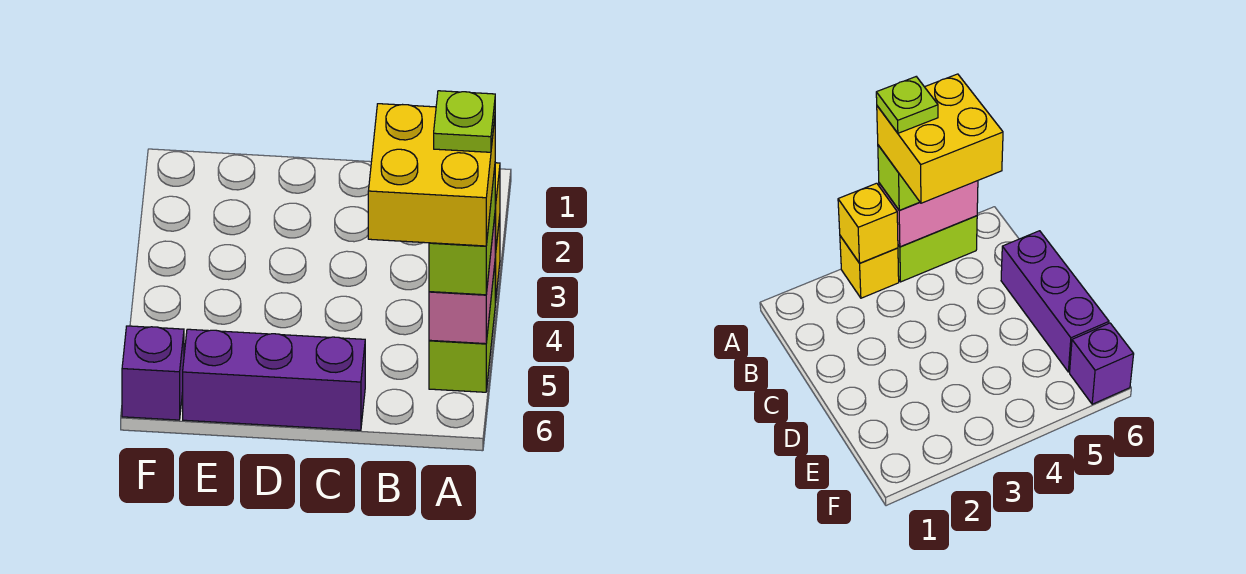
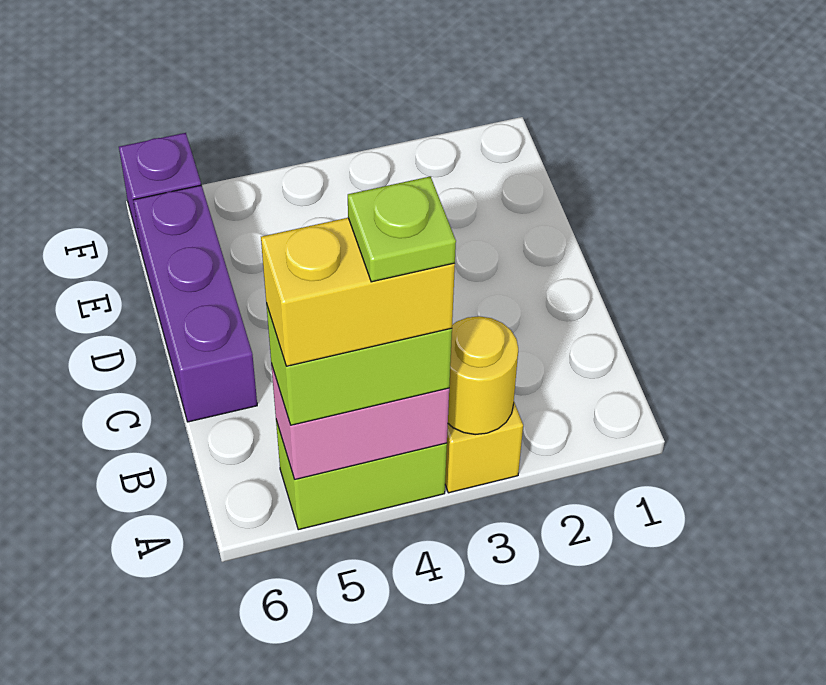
yellow 1x1 brick [838,183,898,263] -> yellow 1x1 round brick [448,316,518,435]
yellow 2x2 brick [368,104,495,246] -> yellow 1x2 brick [261,218,455,366]

